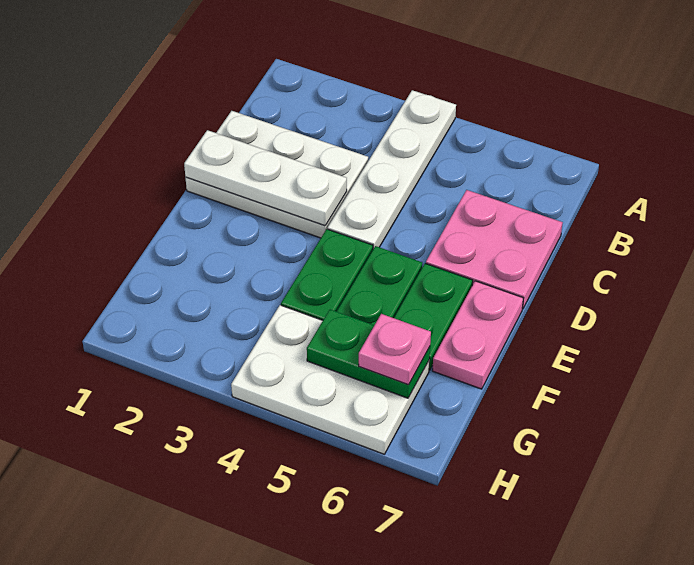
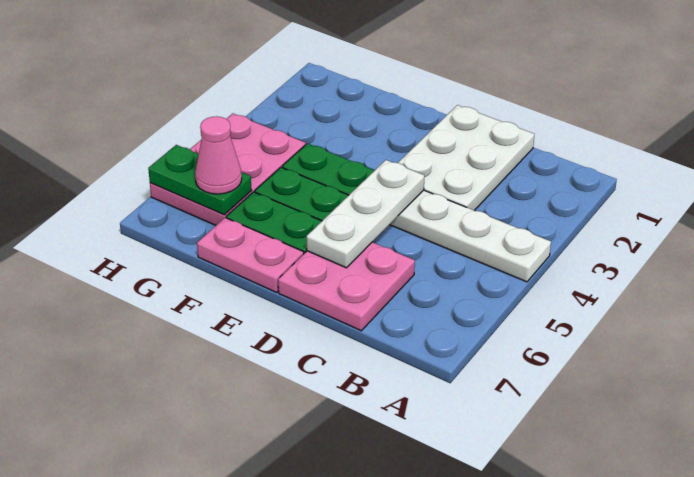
white 1x3 plate [184,130,347,226] -> white 1x3 plate moved to [307,160,424,268]
white 2x3 plate [231,305,430,454] -> pink 2x3 plate [150,114,306,225]
green 1x2 plate [307,310,430,398] -> green 1x2 plate turned to [148,145,252,215]
pink 1x1 plate [359,314,431,385] -> pink 1x1 cone [195,116,242,194]

